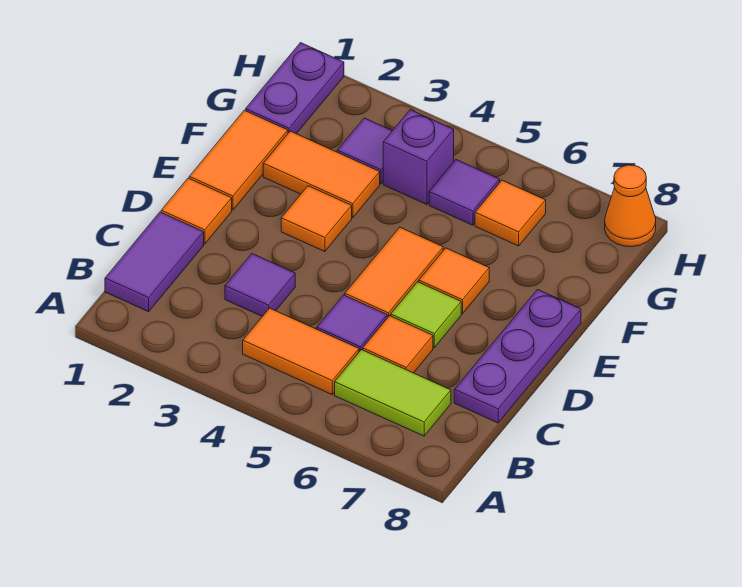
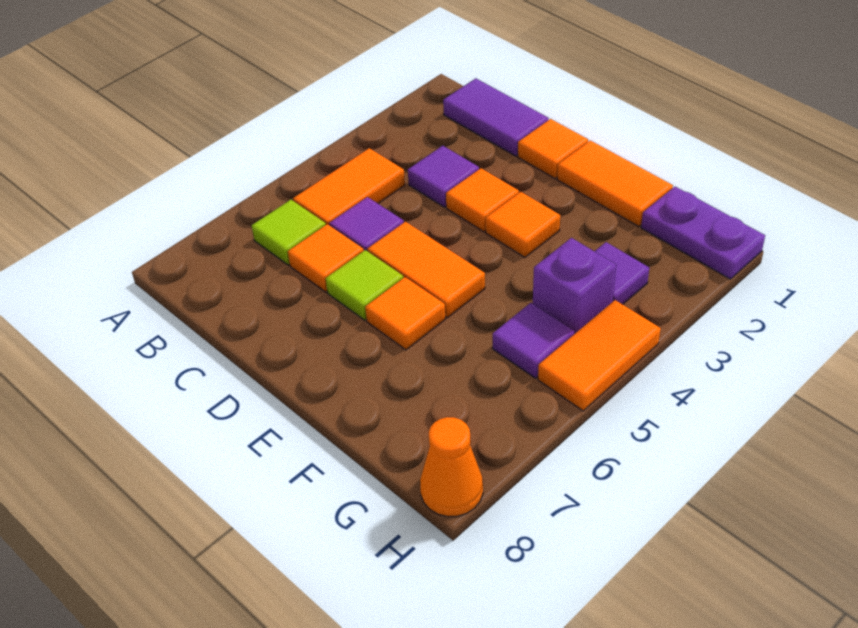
lime 1x2 tile [335,350,451,436] -> lime 1x1 tile [252,200,326,265]
purple 1x3 plate [454,289,581,423] -> none
orange 1x2 tile [263,131,380,218] -> orange 1x2 tile moved to [538,300,661,411]
orange 1x1 tile [475,180,546,246] -> orange 1x1 tile moved to [446,168,519,232]

